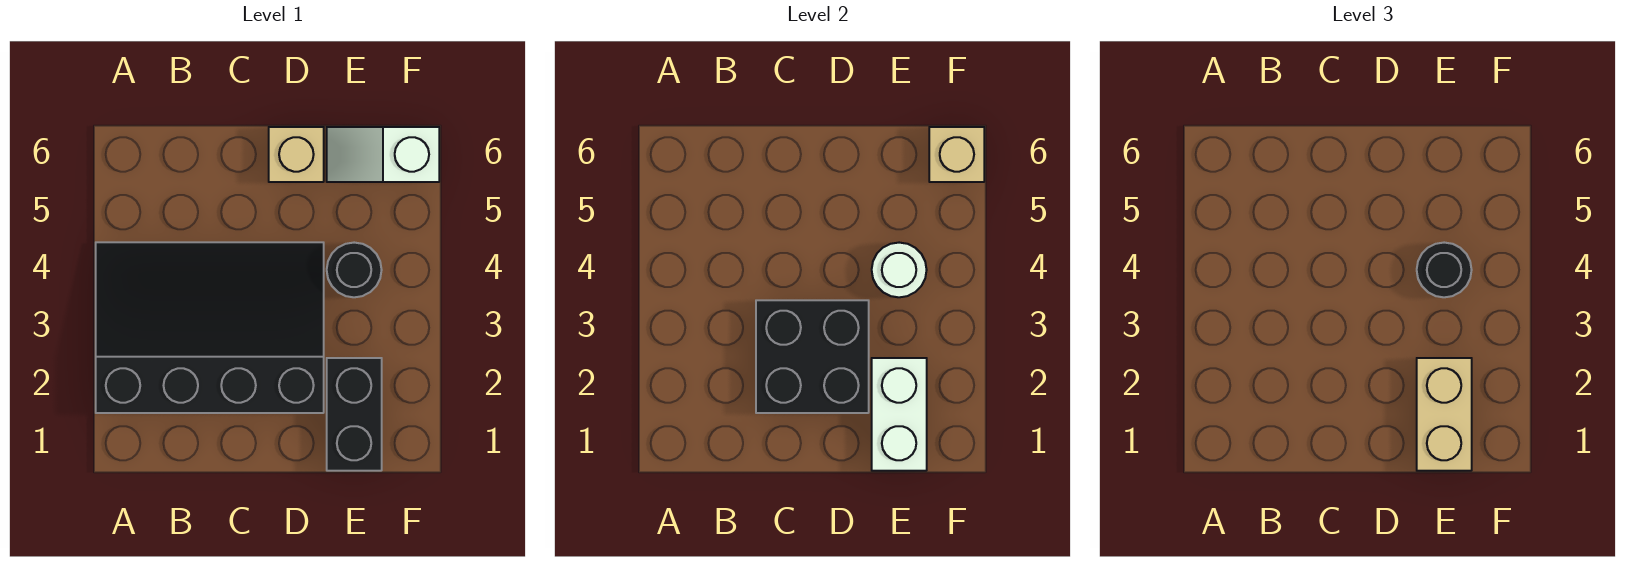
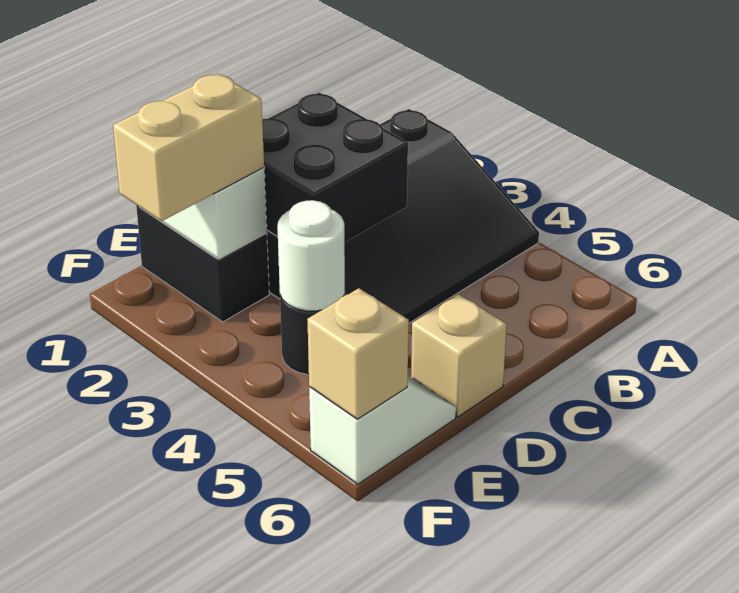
tan 1x2 brick [1417,358,1472,471] -> tan 1x2 brick turned to [113,74,264,221]
black 1x1 round brick [1417,243,1472,297] -> none

